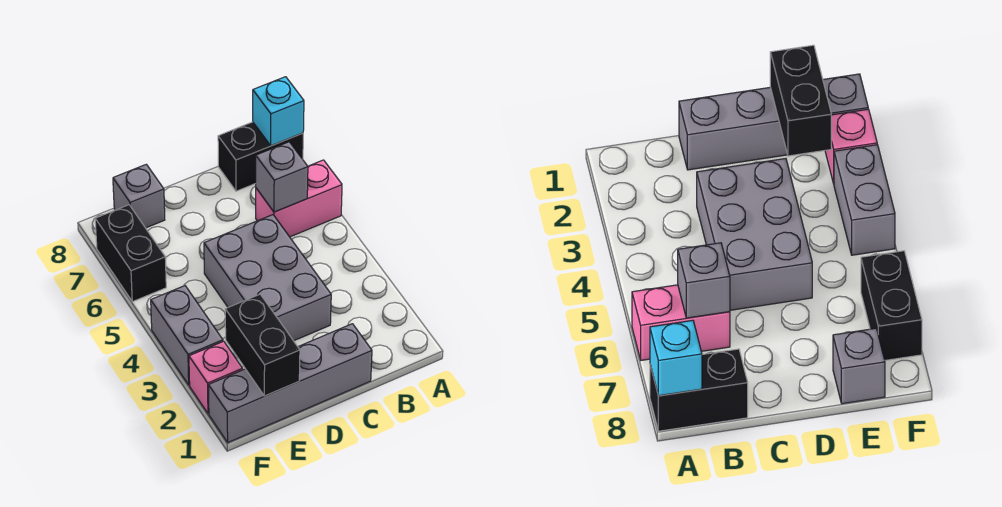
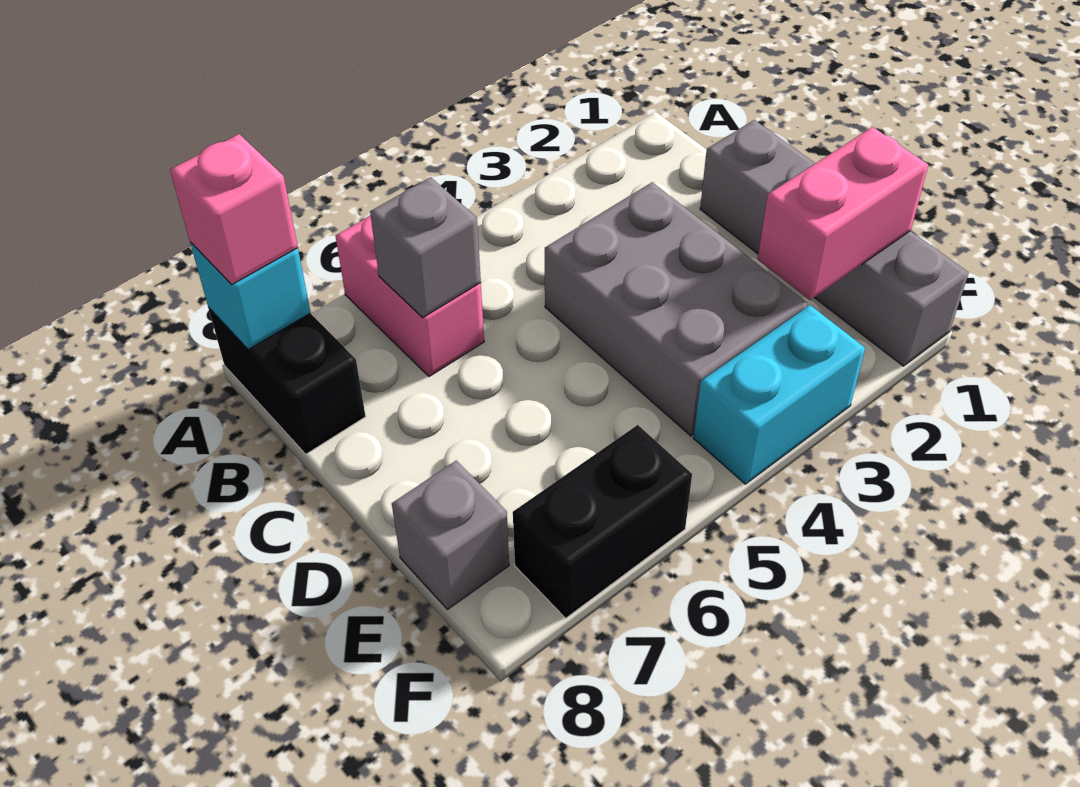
grey 2x3 brick [204,215,331,341] -> grey 2x3 brick turned to [545,182,807,436]
black 1x2 brick [225,294,300,396] -> pink 1x2 brick [757,127,928,300]
pink 1x1 brick [189,341,243,414] -> pink 1x1 brick moved to [170,134,298,284]
grey 1x2 brick [151,286,223,385] -> cyan 1x2 brick [693,305,865,484]

